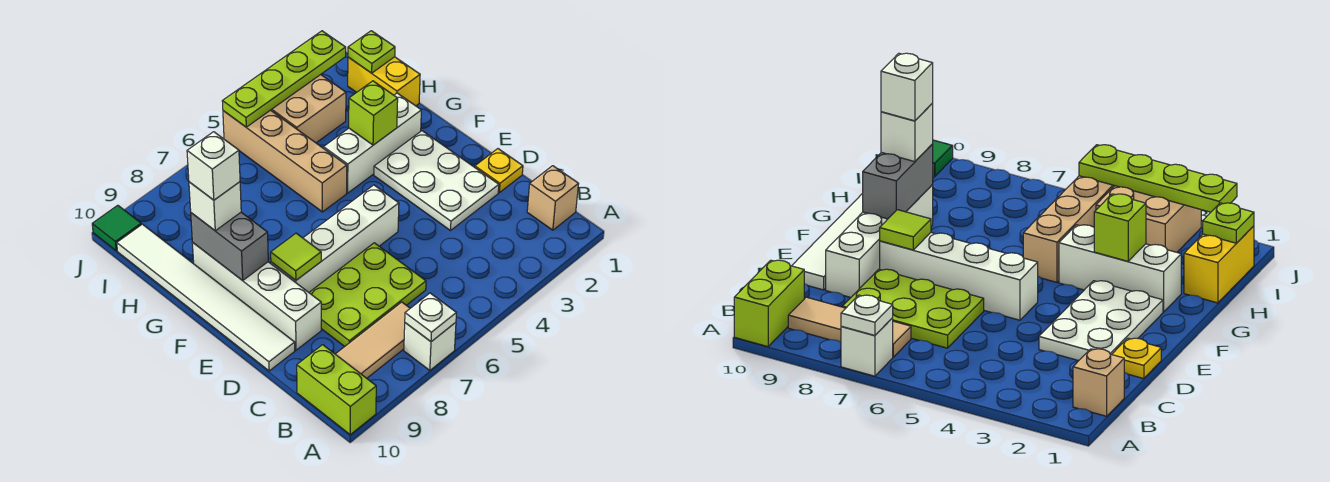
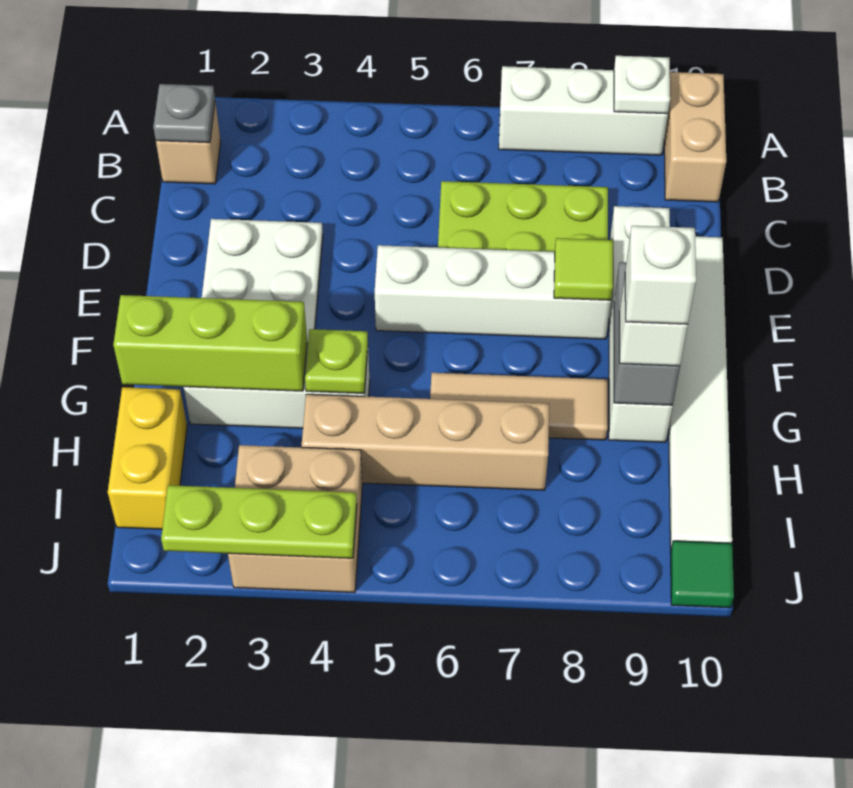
white 1x1 brick [404,322,456,370] -> white 1x3 brick [499,66,668,155]
white 1x1 plate [405,293,456,342] -> white 1x1 plate moved to [614,56,670,114]
lime 1x2 brick [297,345,376,435] -> tan 1x2 brick [664,72,726,202]
none -> grey 1x1 plate [153,84,215,143]
tan 1x3 tile [336,302,410,378] -> tan 1x3 tile moved to [430,373,608,440]
yellow 1x1 plate [475,149,523,193] -> none
lime 1x1 brick [349,81,398,145] -> lime 1x3 brick [113,295,307,391]
tan 1x4 brick [223,110,347,212] -> tan 1x4 brick turned to [302,394,549,490]
lime 1x1 plate [348,31,395,73] -> lime 1x1 plate moved to [305,329,368,394]
lime 1x4 plate [222,31,346,127] -> lime 1x3 plate [161,485,357,558]

